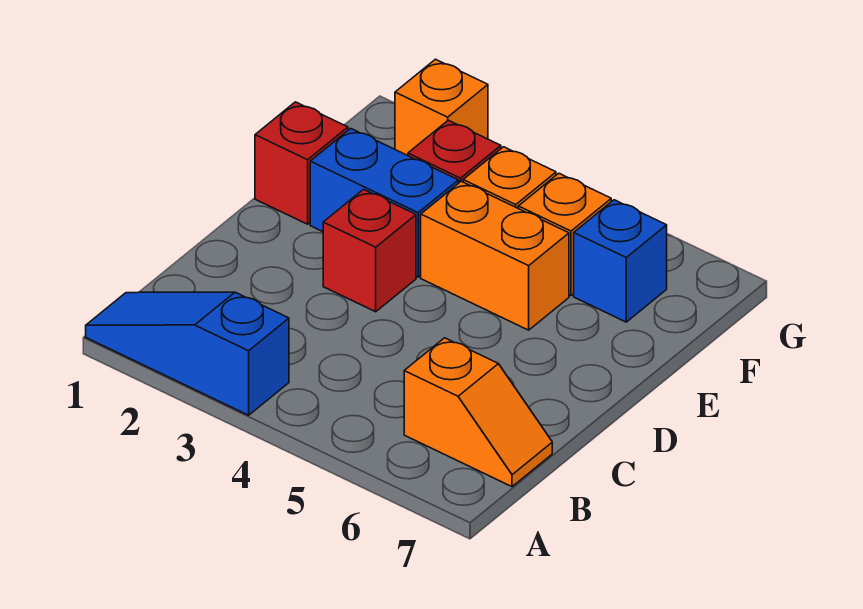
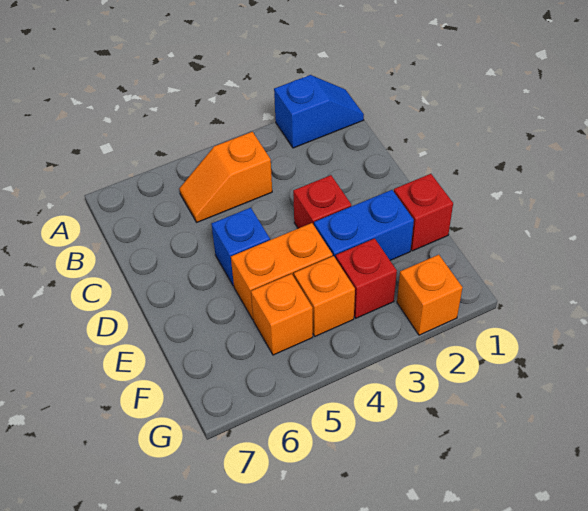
blue 1x3 slope [86,292,289,415] -> blue 1x2 slope [274,75,364,148]
orange 1x2 slope [404,338,552,487] -> orange 1x2 slope moved to [179,132,272,222]
blue 1x1 brick [574,200,667,322] -> blue 1x1 brick moved to [211,208,270,286]

